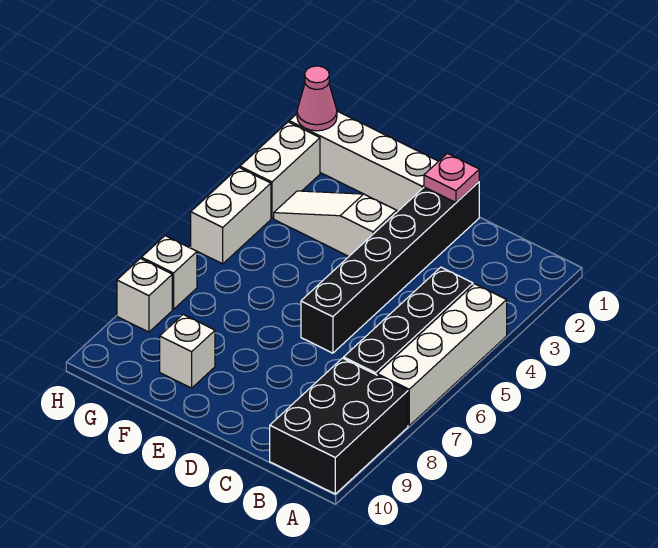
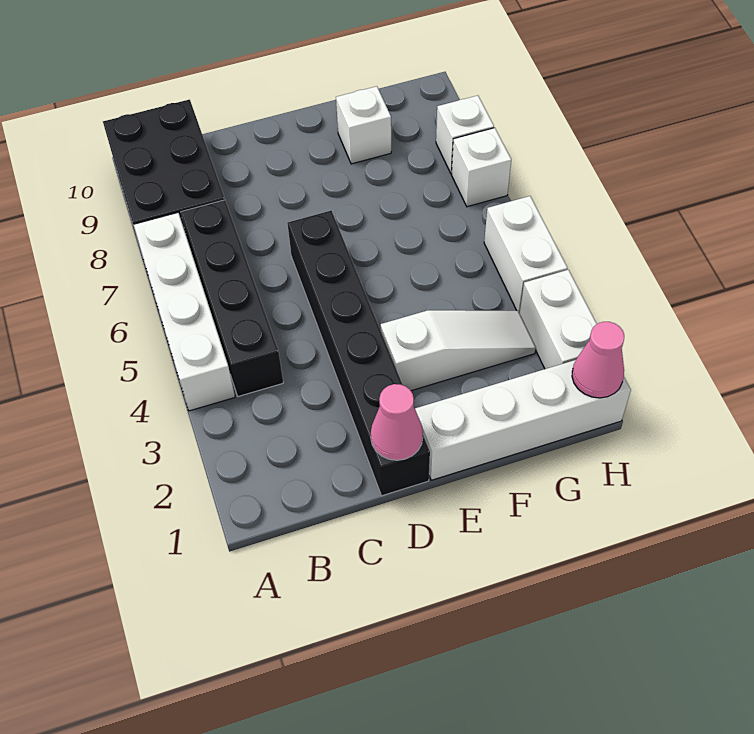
pink 1x1 plate [424,153,479,202] -> pink 1x1 cone [371,384,423,460]

